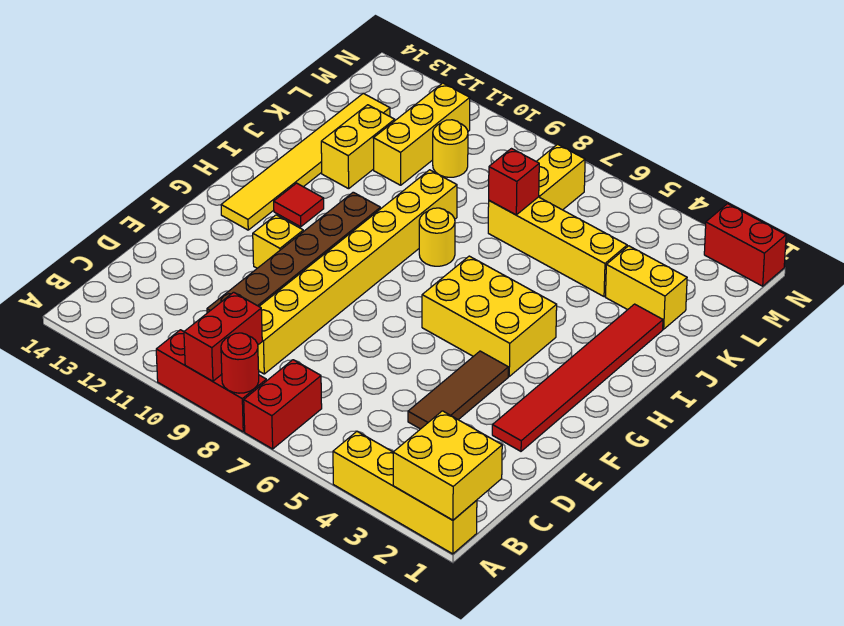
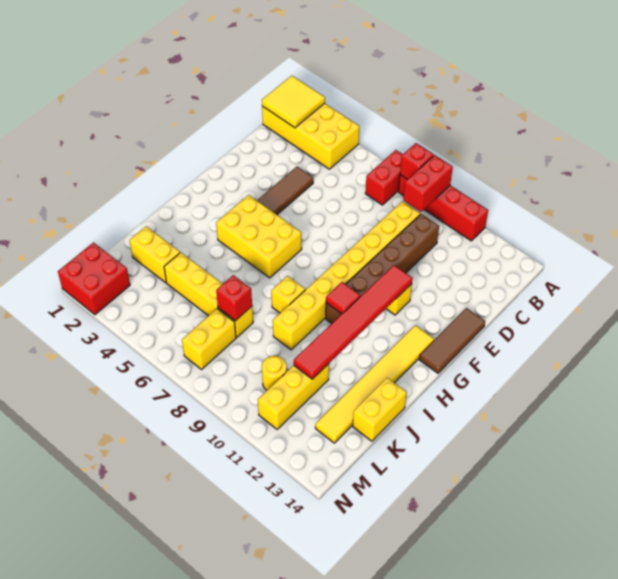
yellow 1x4 brick [333,431,477,554] -> yellow 2x4 brick [262,103,359,169]
yellow 2x2 brick [393,411,502,520] -> yellow 2x2 tile [262,76,325,128]
red 1x3 brick [156,330,266,432] -> red 1x4 brick [398,175,488,241]
red 1x1 round brick [221,333,259,393] -> red 1x1 brick [400,143,434,179]
red 1x6 tile [492,304,663,451] -> red 1x6 tile moved to [294,265,413,379]
none -> brown 1x3 tile [419,308,485,373]
red 1x1 tile [274,183,324,227] -> red 1x1 tile moved to [326,282,360,314]
yellow 1x1 round brick [419,208,455,266] -> yellow 1x1 brick [271,276,305,313]
yellow 1x2 brick [321,105,395,189] -> yellow 1x2 brick moved to [353,378,407,441]
red 1x2 brick [704,204,786,286] -> red 2x2 brick [58,242,130,315]

